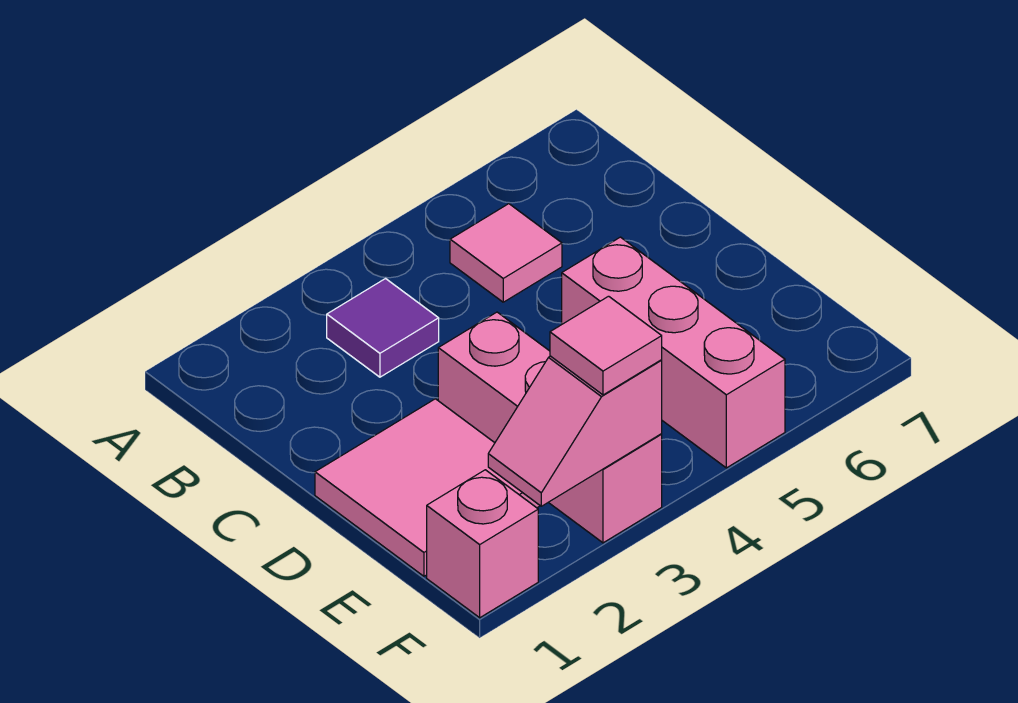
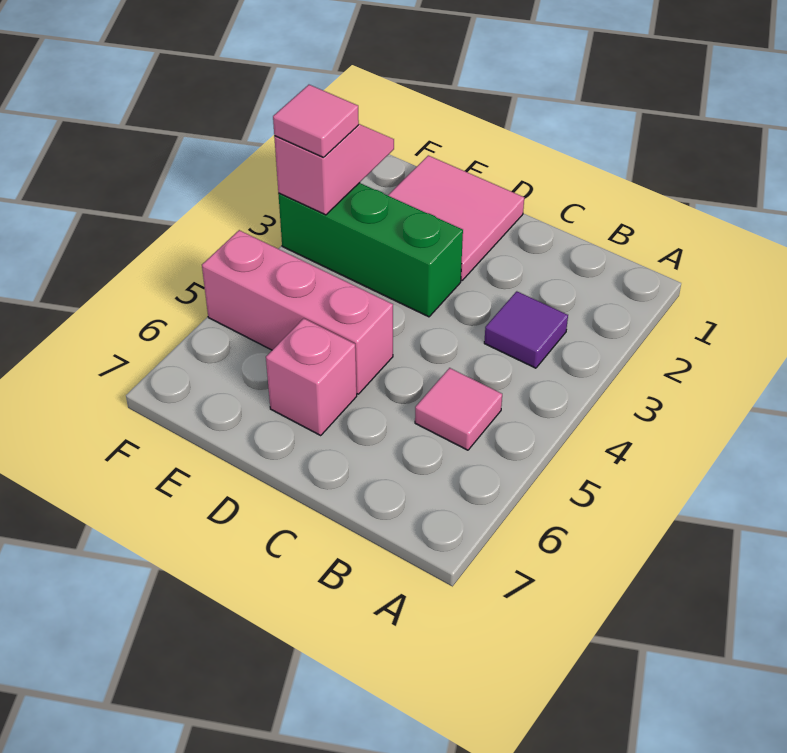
pink 1x3 brick [438,312,662,543] -> green 1x3 brick [278,183,463,317]
pink 1x1 brick [427,470,538,618] -> pink 1x1 brick moved to [266,318,357,435]

